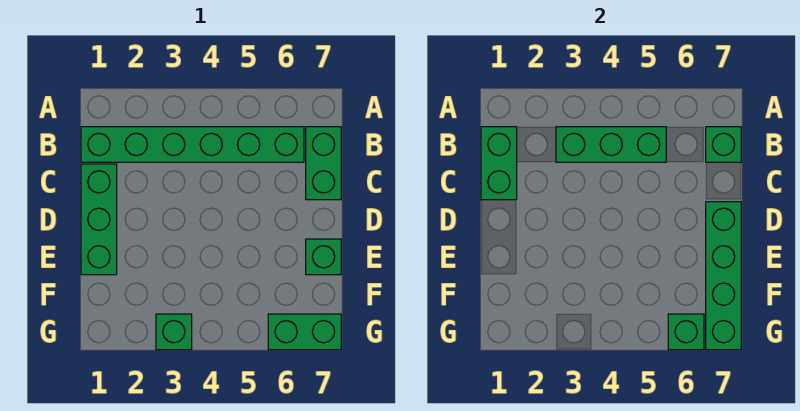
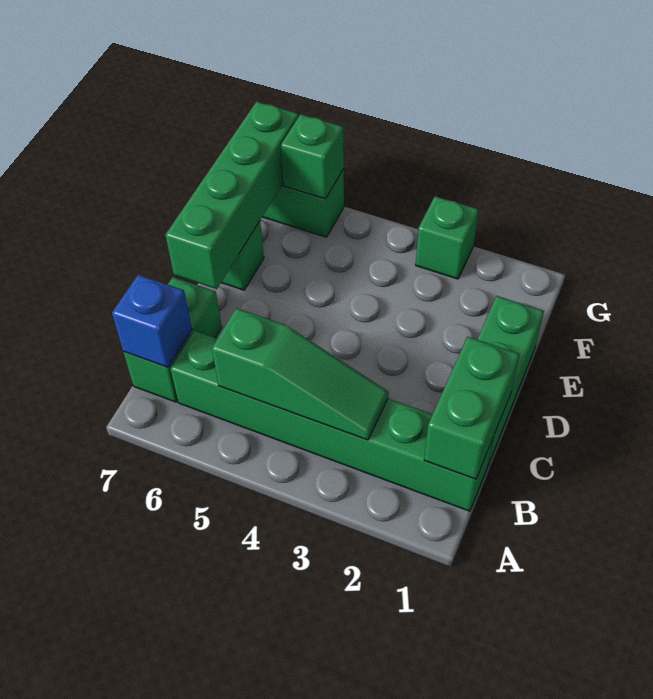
green 1x3 brick [556,127,666,162] -> green 1x3 slope [212,308,389,440]
green 1x1 brick [706,127,741,162] -> blue 1x1 brick [112,275,192,367]

